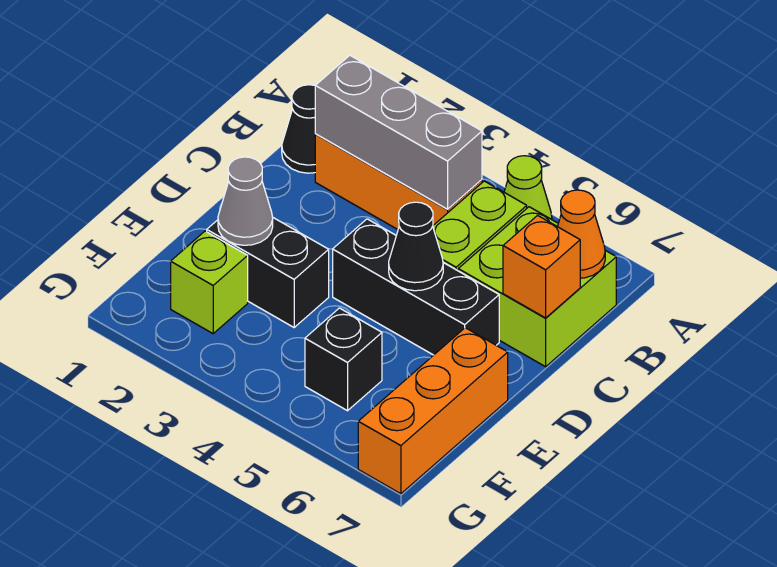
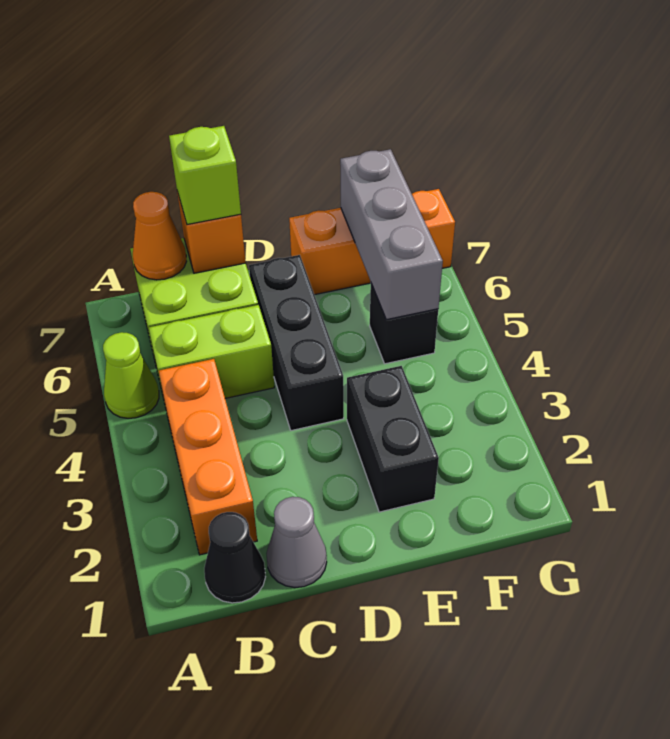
grey 1x3 brick [315,55,482,209] -> grey 1x3 brick moved to [340,149,443,320]
black 1x1 cone [389,202,443,291] -> none
grey 1x1 cone [218,157,273,245] -> grey 1x1 cone moved to [266,497,327,587]
lime 1x1 brick [171,231,248,334] -> lime 1x1 brick moved to [169,126,241,225]

